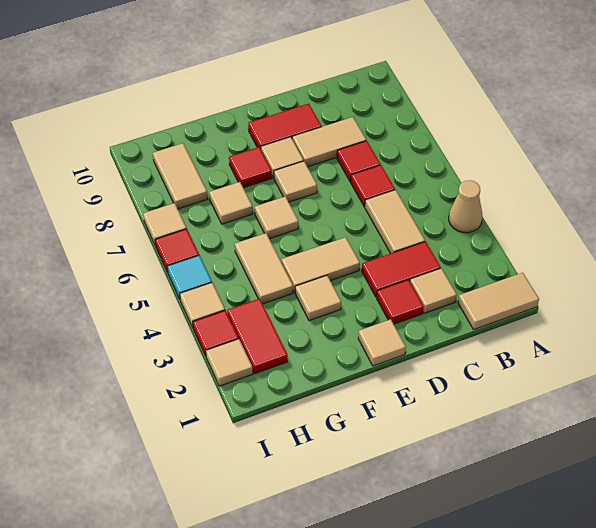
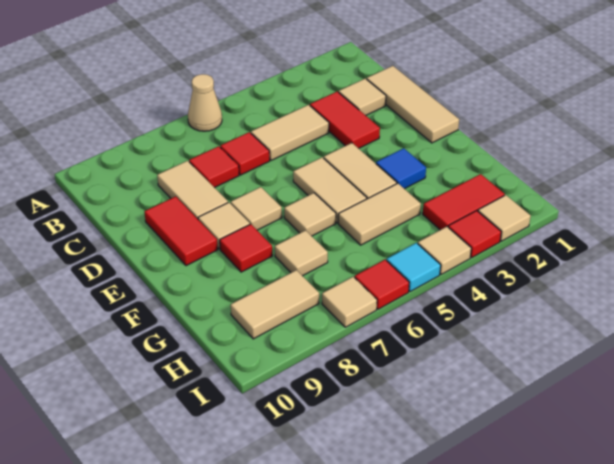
tan 1x2 tile [458,273,539,329] -> tan 1x2 tile moved to [293,157,367,223]
tan 1x1 cone [449,180,482,233] -> tan 1x1 cone moved to [188,74,222,131]
red 1x1 tile [377,280,424,324] -> none
tan 1x1 tile [358,319,406,366] -> tan 1x3 tile [367,66,459,143]
tan 1x1 tile [295,276,341,321] -> blue 1x1 tile [376,148,426,189]

